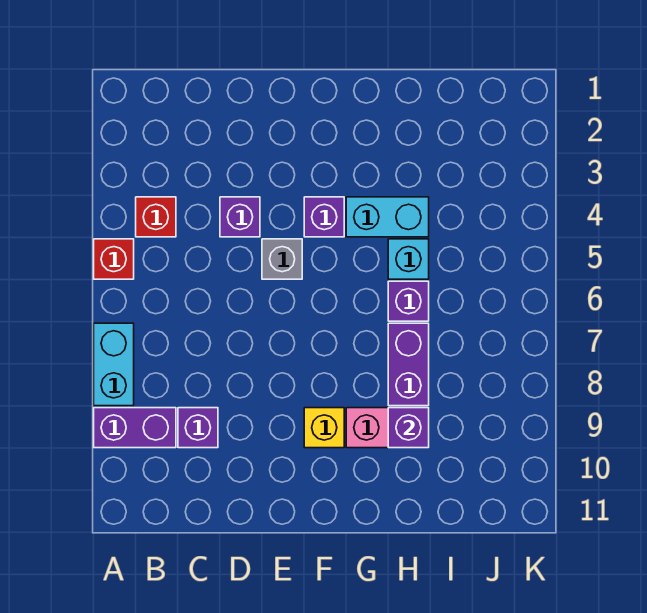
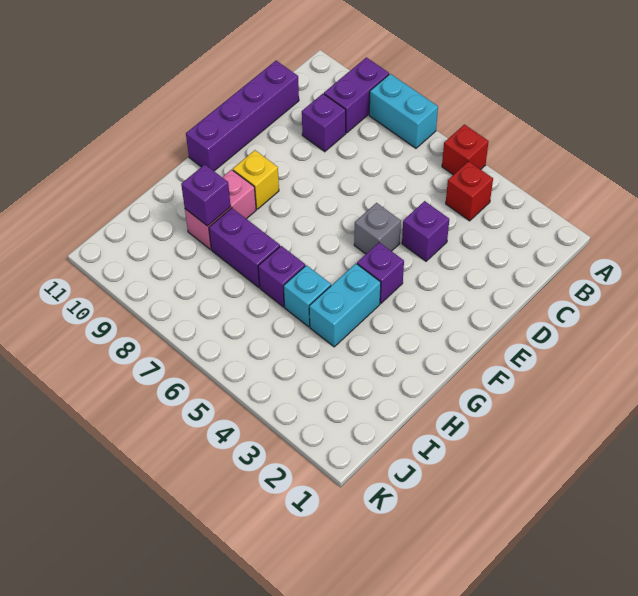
none -> purple 1x4 brick [186,61,299,171]

